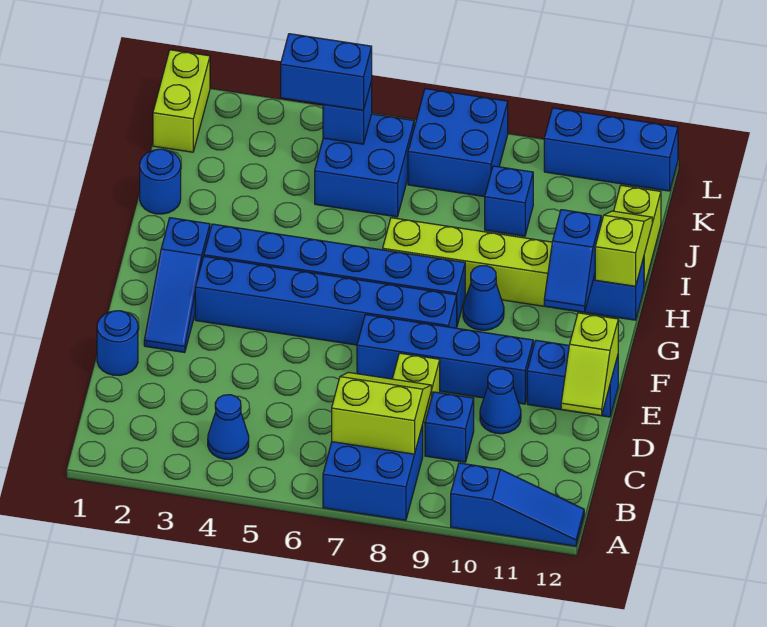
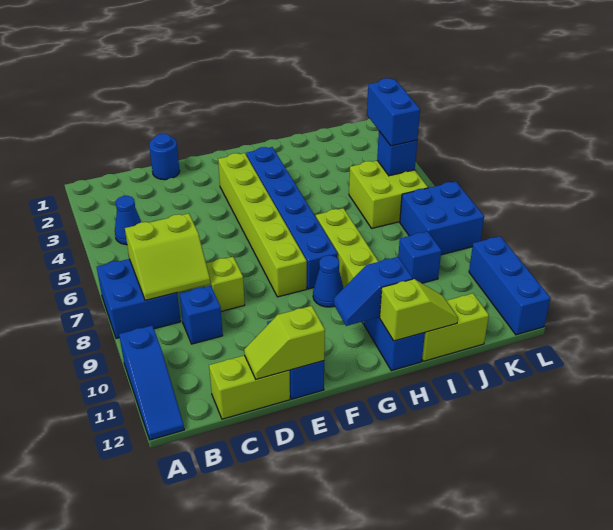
lime 2x2 slope [332,372,431,454] -> lime 2x2 slope turned to [125,213,210,300]
blue 1x1 cone [480,369,521,434] -> none
blue 1x3 slope [144,218,210,353] -> none
blue 1x4 brick [357,314,533,404] -> none
blue 1x6 brick [195,256,457,345] -> lime 1x6 brick [218,153,307,297]
blue 1x1 round brick [140,149,181,214] -> none
blue 2x2 brick [315,114,414,217] -> lime 2x2 brick [349,161,428,228]
lime 1x2 brick [153,50,210,152] -> lime 1x2 brick moved to [209,355,290,419]

